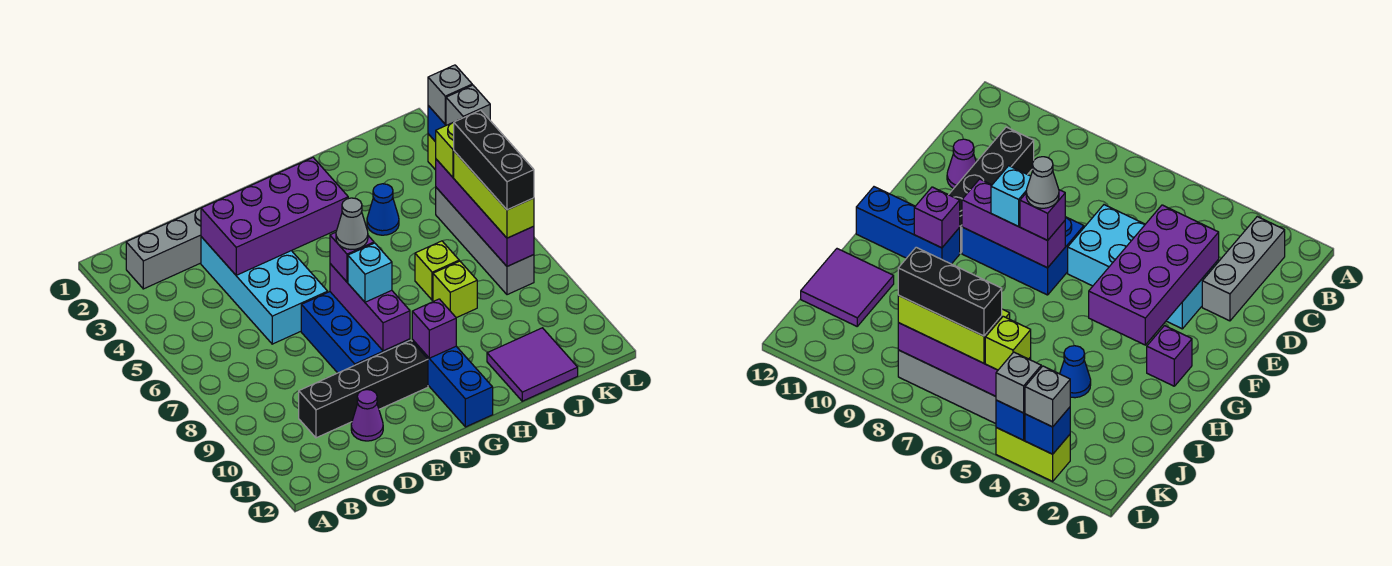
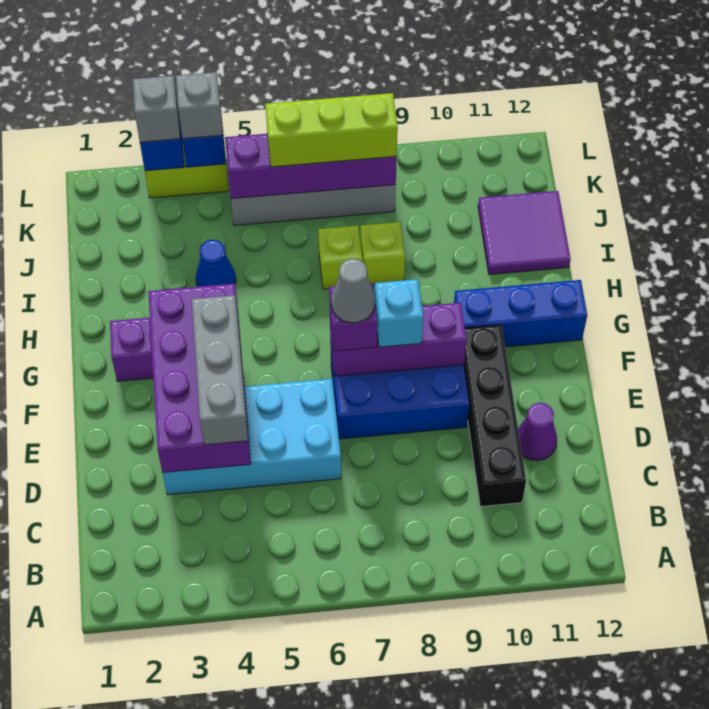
grey 1x3 brick [126,208,201,289] -> grey 1x3 brick moved to [192,295,248,445]
purple 1x1 brick [412,299,456,358] -> none
lime 1x1 brick [436,122,454,177] -> none
black 1x3 brick [454,110,534,210] -> none

